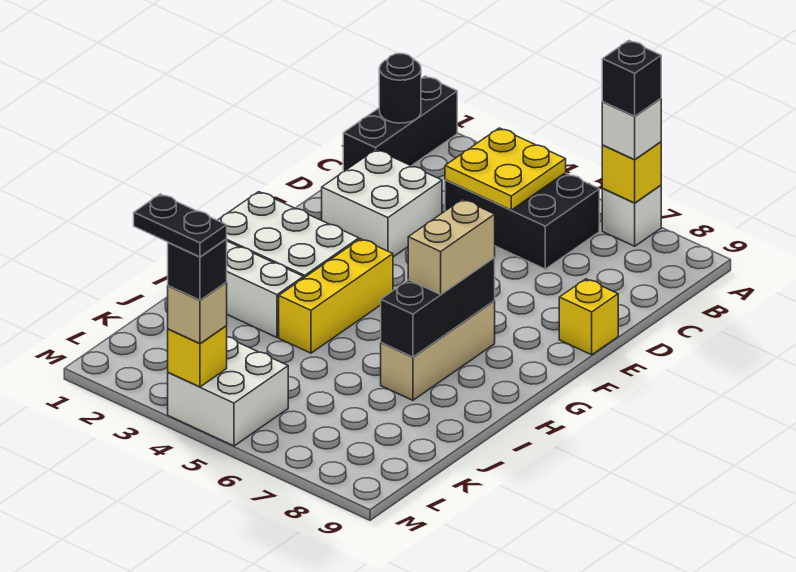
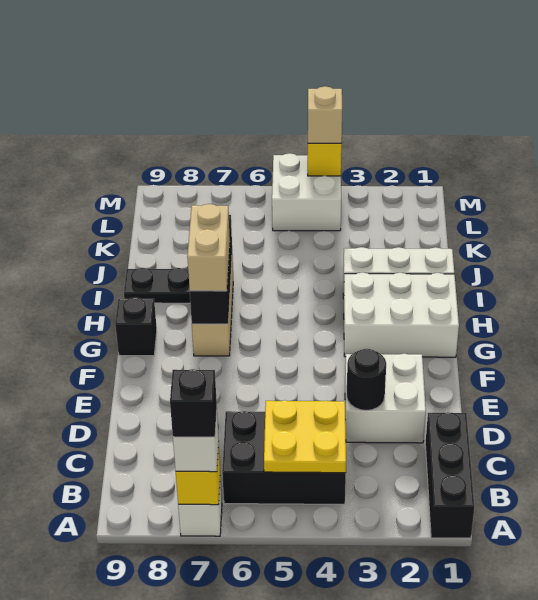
black 1x1 round brick [379,54,421,123] -> black 1x1 round brick moved to [347,349,386,410]
yellow 1x1 brick [559,279,618,355] -> none
yellow 1x3 brick [279,239,393,353] -> none
black 1x2 plate [134,194,227,257] -> black 1x2 plate moved to [124,268,190,303]
black 1x1 brick [168,239,227,300] -> black 1x1 brick moved to [115,298,157,356]

